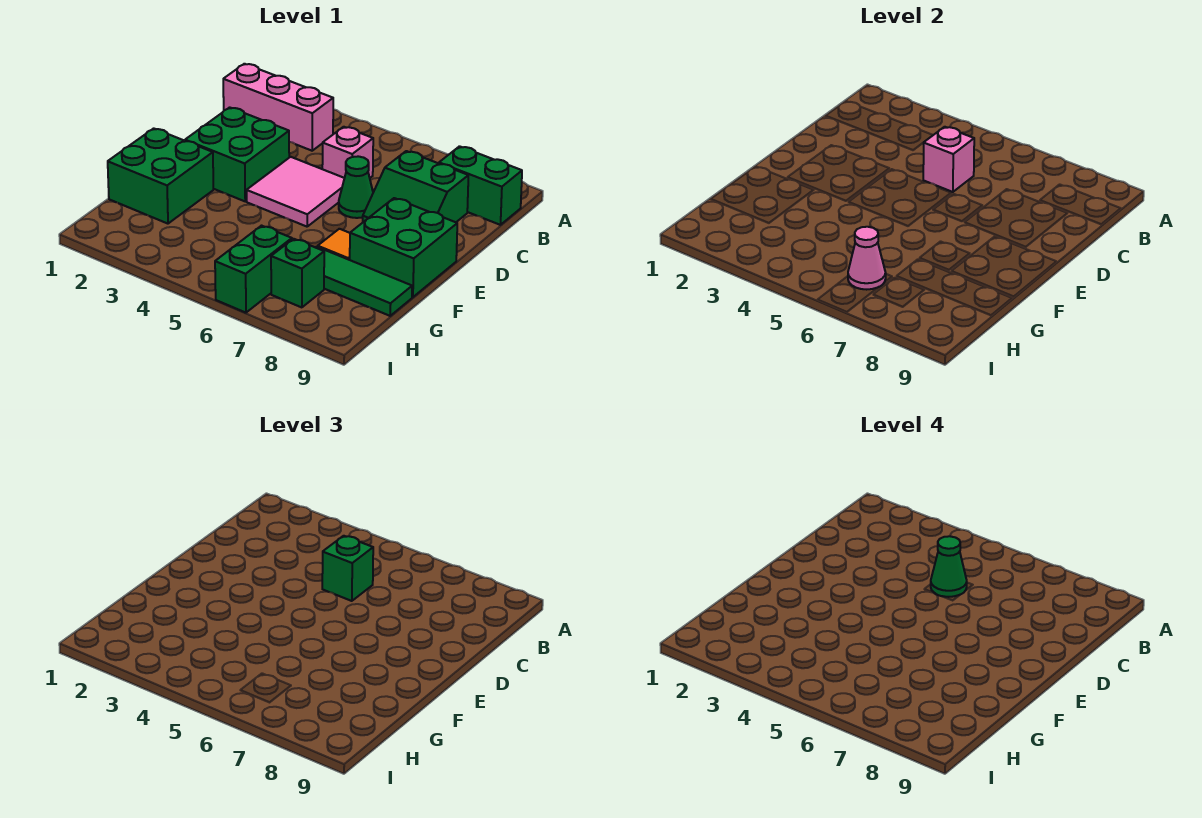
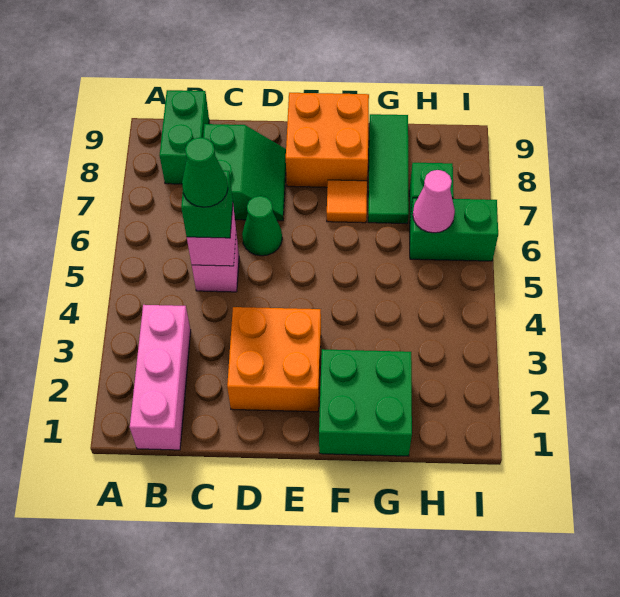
green 2x2 brick [185,107,289,201] -> orange 2x2 brick [227,307,321,412]
pink 2x2 tile [247,157,344,227] -> none
green 2x2 brick [350,198,457,297] -> orange 2x2 brick [286,93,369,187]

